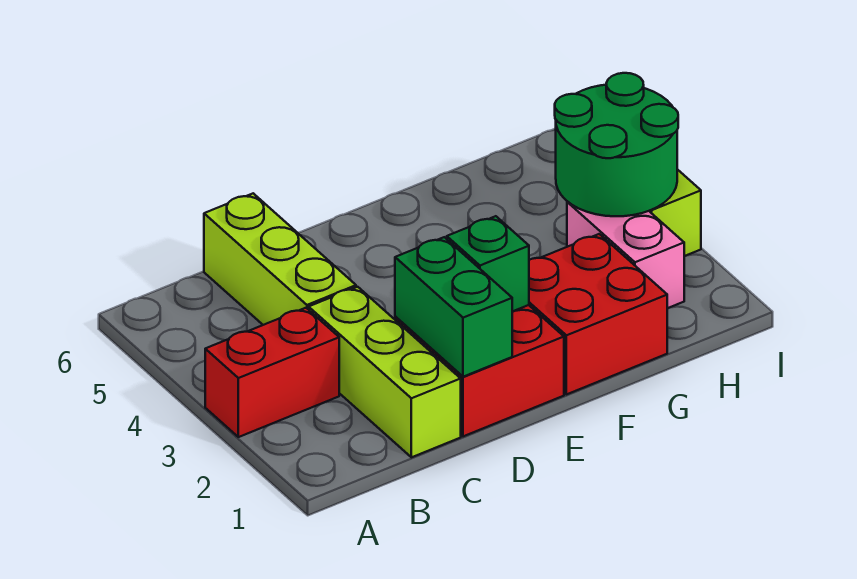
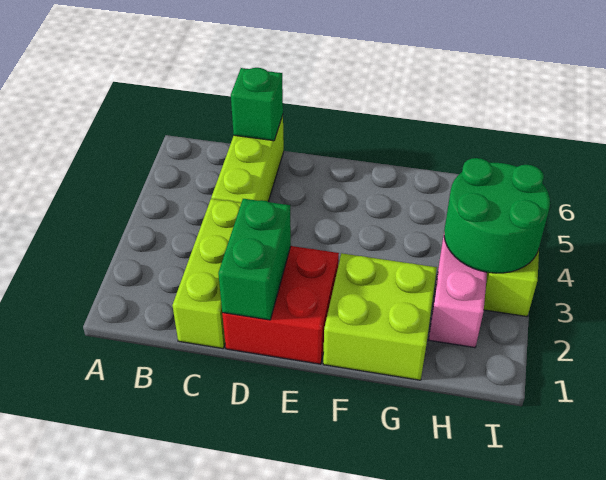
red 1x2 brick [205,308,339,437] -> none
green 1x1 brick [447,216,529,312] -> green 1x1 brick moved to [231,68,283,141]
red 2x2 brick [529,234,668,394] -> lime 2x2 brick [323,253,437,380]

